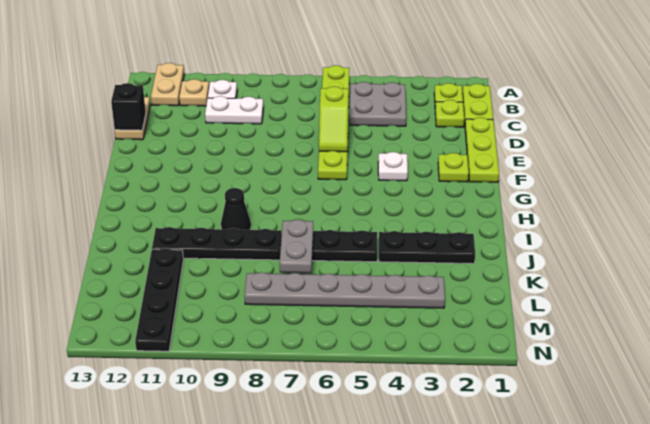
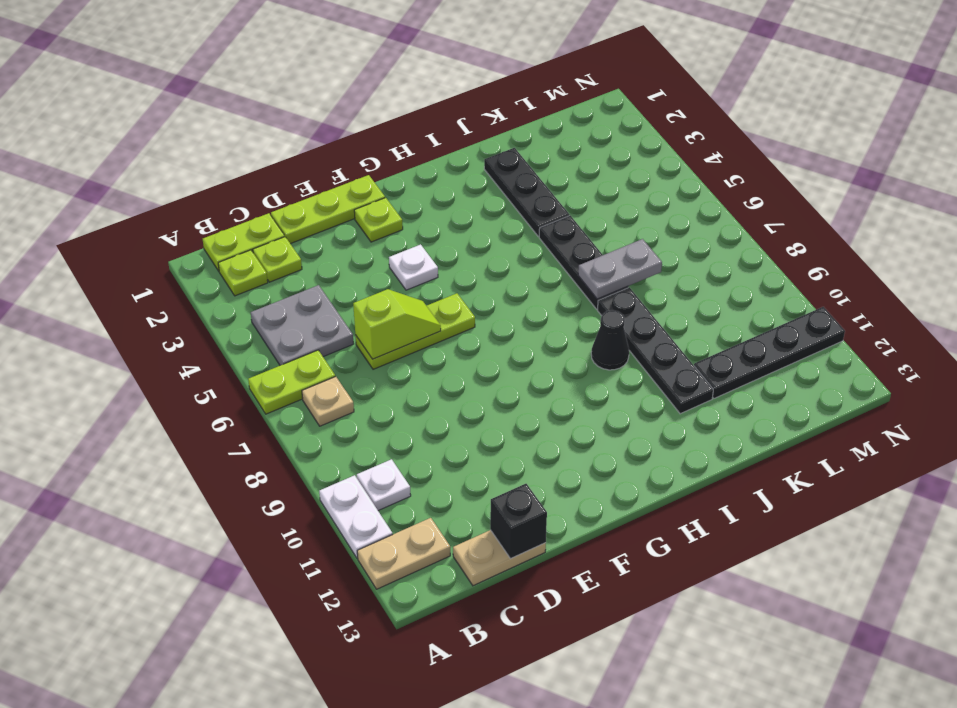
tan 1x1 plate [179,79,209,106] -> tan 1x1 plate moved to [302,376,354,426]
white 1x2 plate [205,96,263,124] -> white 1x2 plate moved to [319,475,393,558]
grey 1x6 plate [245,272,445,308] -> none

